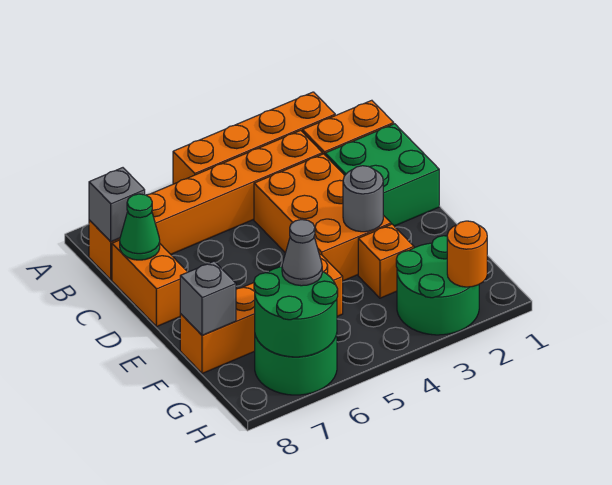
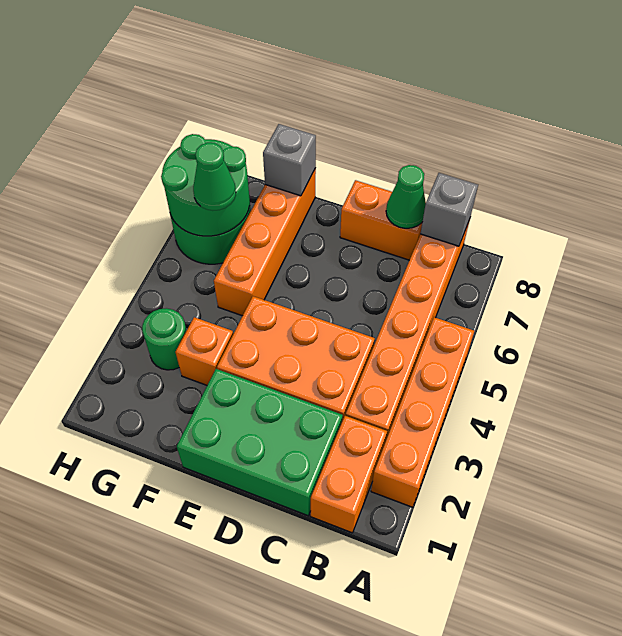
green 2x2 brick [325,124,439,226] -> green 2x3 brick [177,369,343,516]
grey 1x1 round brick [343,166,383,232] -> none
green 2x2 round brick [396,236,479,335] -> green 1x1 round brick [142,308,187,370]
grey 1x1 cone [282,220,322,286] -> green 1x1 cone [193,143,236,211]
orange 1x1 round brick [447,221,487,287] -> none

